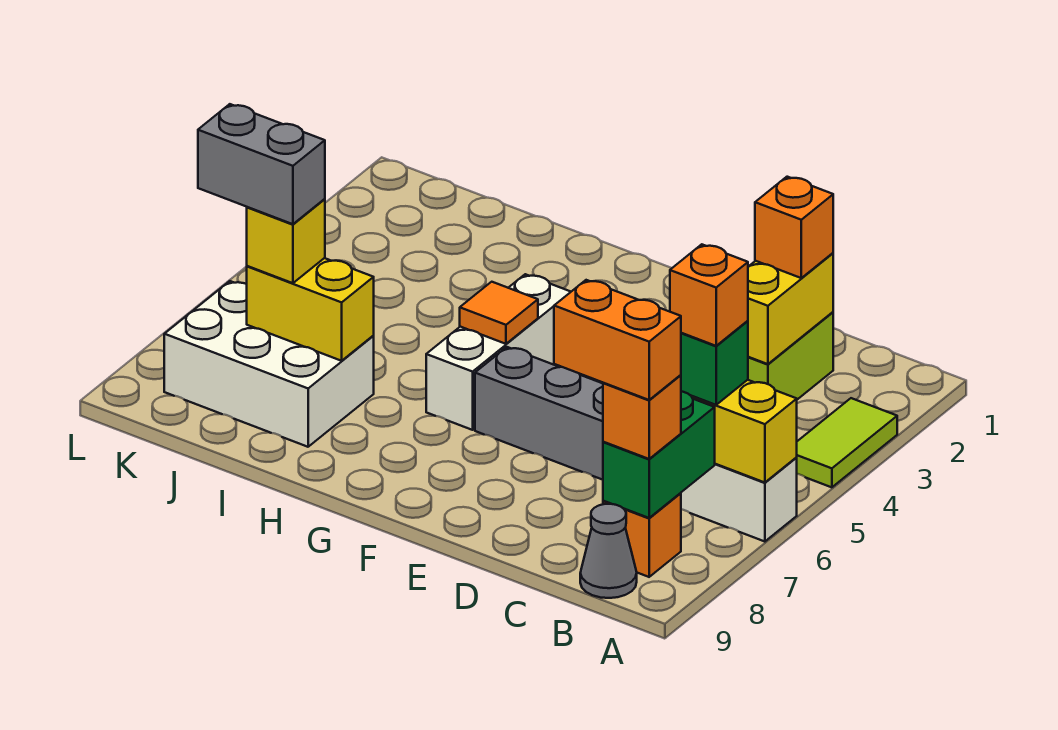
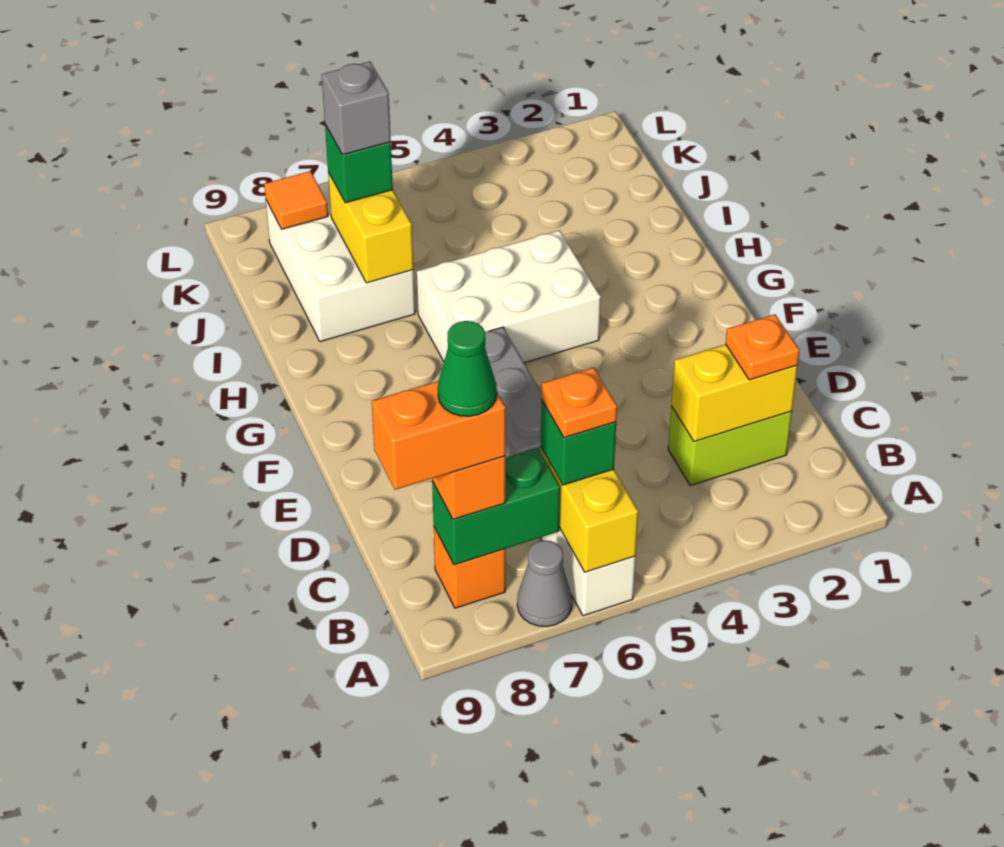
lime 1x2 tile [797,398,897,487] -> none
orange 1x1 brick [670,244,748,346] -> orange 1x1 plate [542,368,617,438]
orange 1x2 brick [554,280,681,400] -> orange 1x2 brick turned to [372,381,506,490]
none -> green 1x1 cone [438,321,497,416]
grey 1x1 cone [580,504,637,598] -> grey 1x1 cone moved to [517,540,572,626]
orange 1x1 brick [755,177,833,278] -> orange 1x1 plate [726,314,799,380]
white 1x3 brick [426,274,571,430] -> white 2x3 brick [417,230,601,363]
orange 1x1 tile [460,282,538,344] -> orange 1x1 tile moved to [264,171,328,229]
yellow 1x1 brick [247,199,325,283] -> green 1x1 brick [325,125,393,203]
grey 1x2 brick [198,104,325,224] -> grey 1x1 brick [322,62,391,155]

